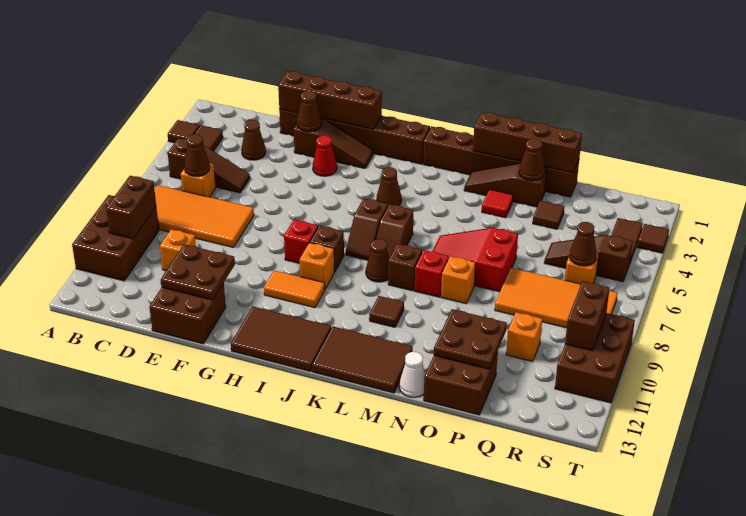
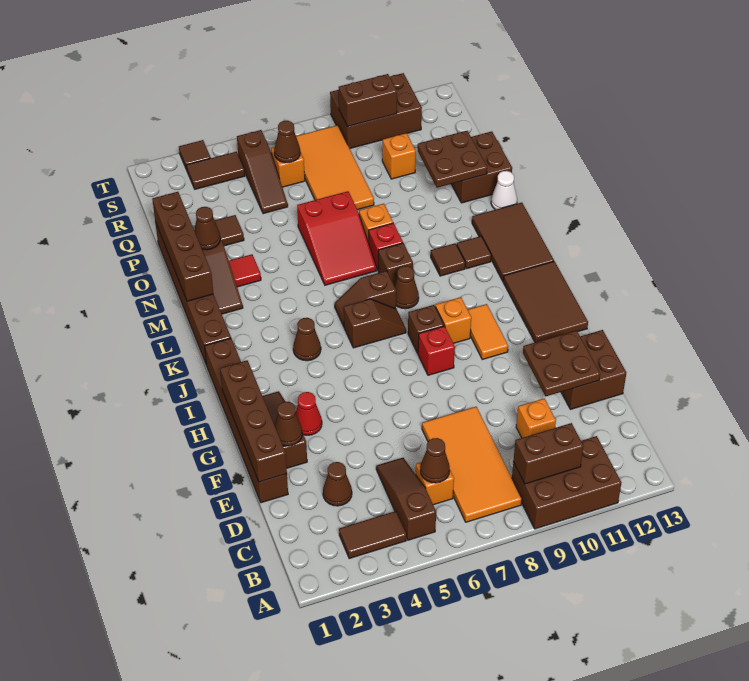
brown 1x1 tile [168,120,199,143] -> brown 1x1 tile moved to [457,236,491,269]
brown 1x2 slope [376,204,413,258] -> brown 1x2 slope turned to [335,271,396,326]

